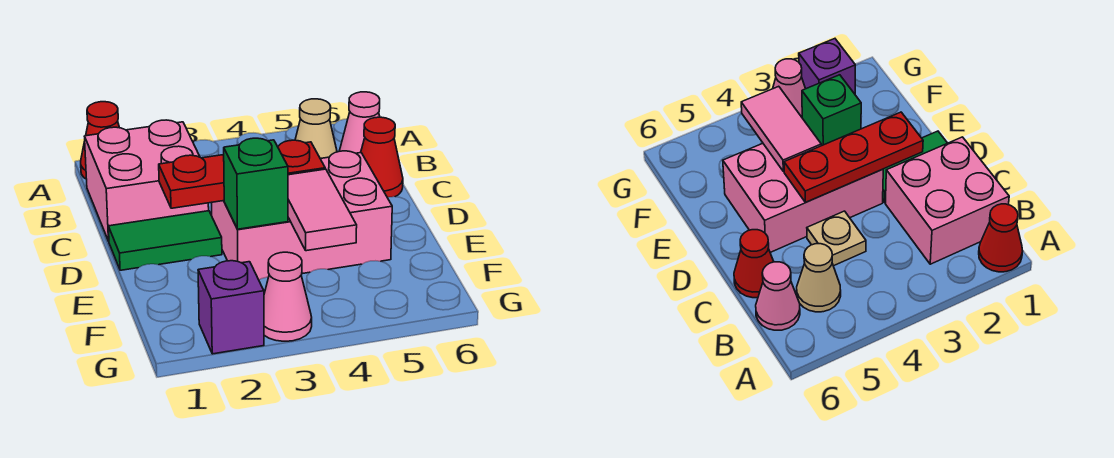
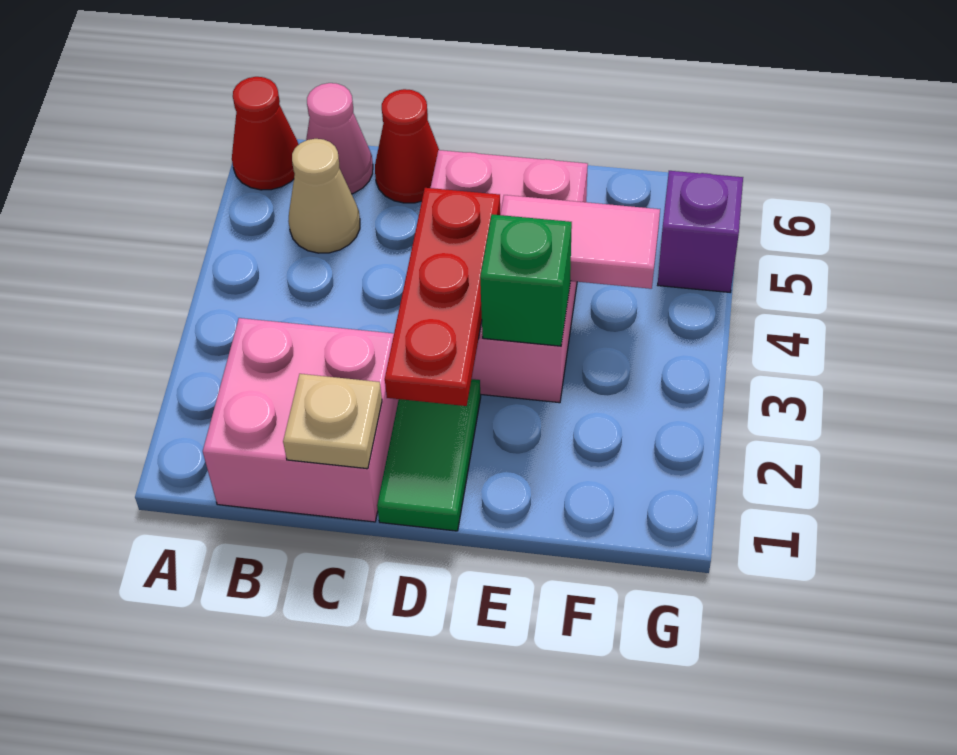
red 1x1 cone [81,102,119,179] -> red 1x1 cone moved to [232,77,299,190]
tan 1x1 plate [807,211,866,266] -> tan 1x1 plate moved to [283,374,382,469]
purple 1x1 brick [198,261,264,354] -> purple 1x1 brick moved to [658,171,743,292]
pink 1x1 cone [264,252,312,341] -> none

